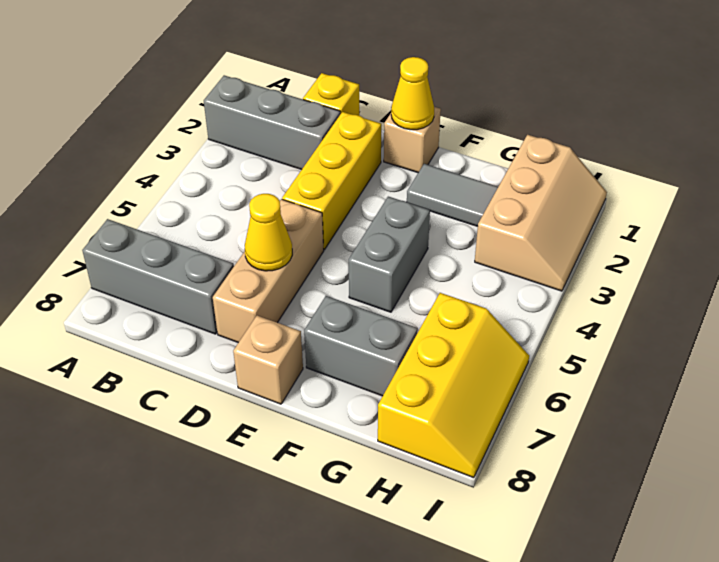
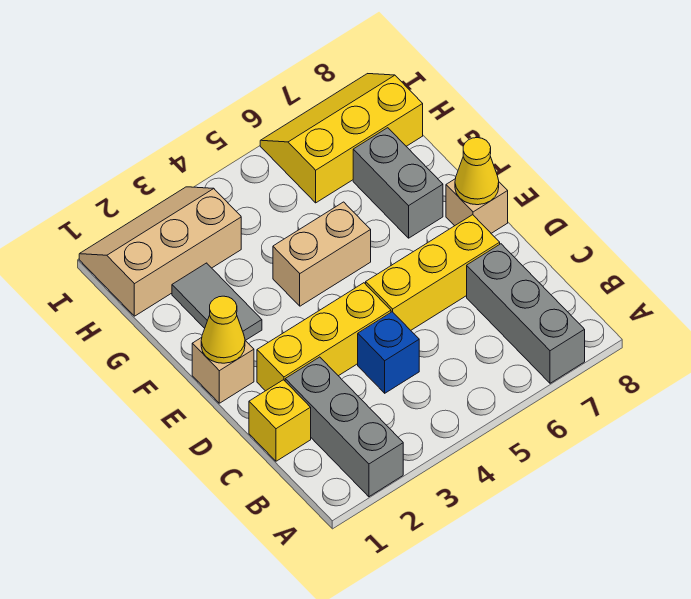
none -> blue 1x1 brick [358,312,419,393]
tan 1x3 brick [213,199,324,343] -> yellow 1x3 brick [366,215,500,330]
yellow 1x1 cone [245,194,292,271] -> yellow 1x1 cone moved to [455,138,499,205]
grey 1x2 brick [349,197,430,312] -> tan 1x2 brick [273,202,371,306]

